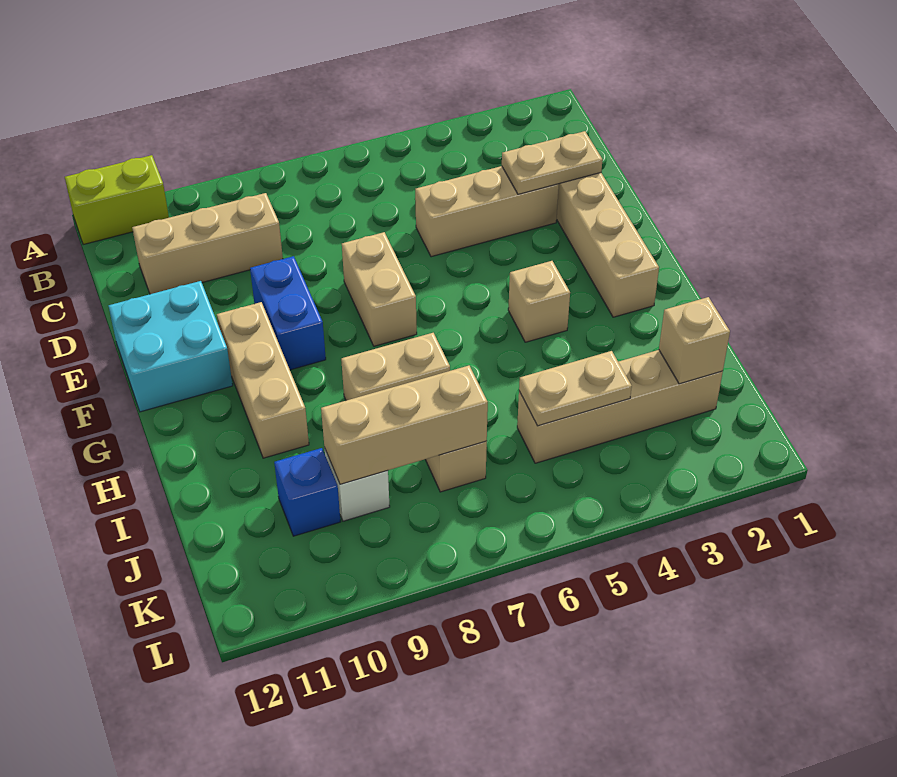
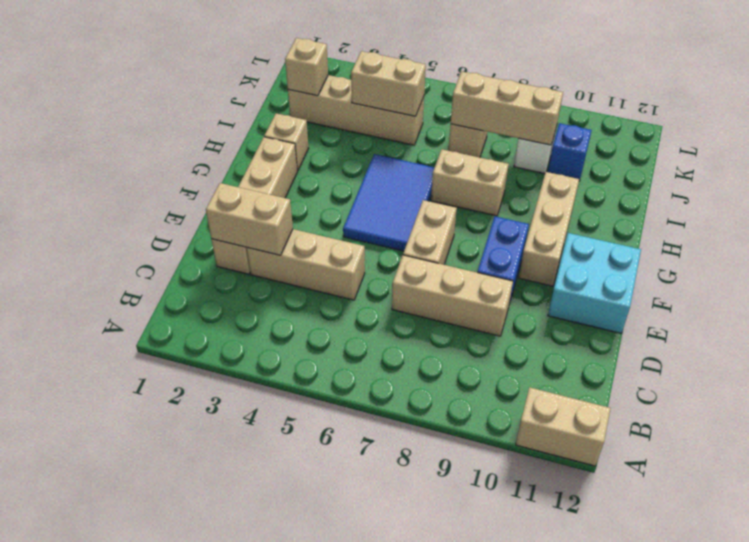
lime 1x2 brick [65,155,169,245] -> tan 1x2 brick [516,387,611,466]
tan 1x3 brick [132,193,283,294] -> tan 1x3 brick moved to [392,255,513,336]
tan 1x2 plate [502,131,603,194] -> tan 1x2 brick [206,183,293,255]
none -> blue 2x3 tile [343,154,435,251]
tan 1x1 brick [508,261,570,342] -> tan 1x1 brick moved to [264,113,308,171]
tan 1x2 plate [519,351,632,426] -> tan 1x2 brick [351,51,426,116]

